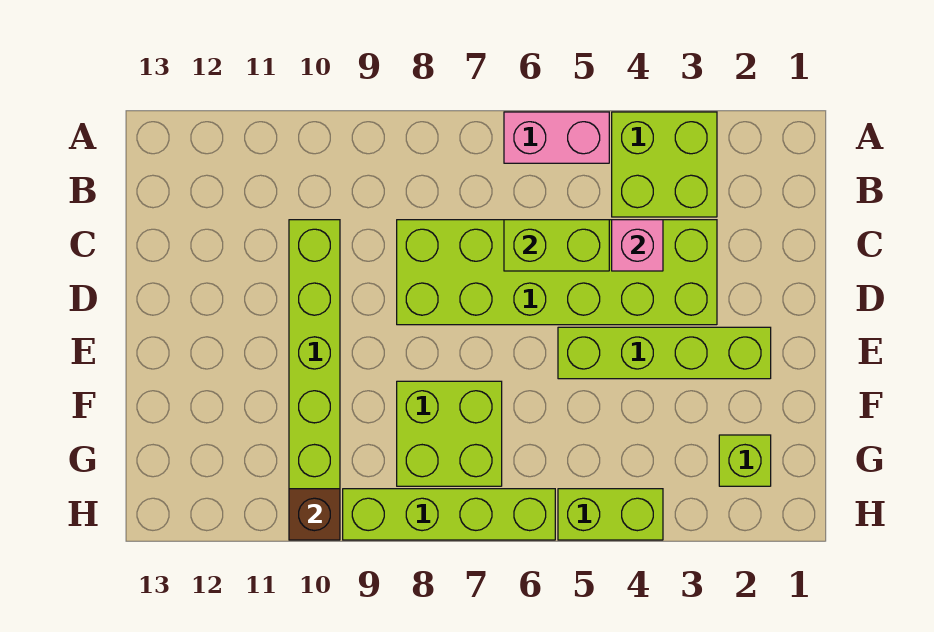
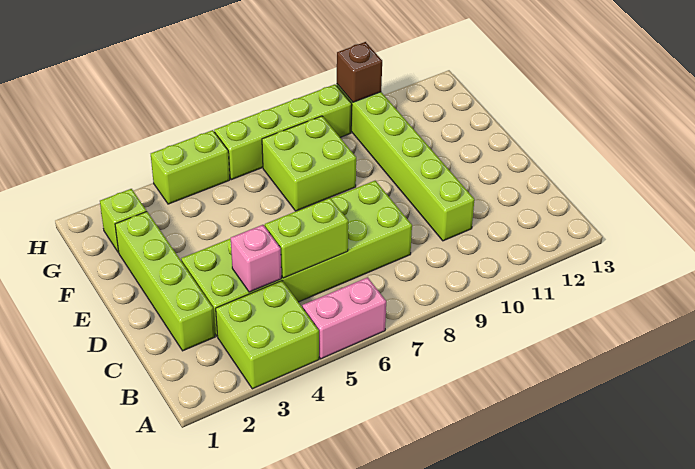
lime 1x4 brick [558,327,771,379] -> lime 1x4 brick turned to [115,211,215,351]

